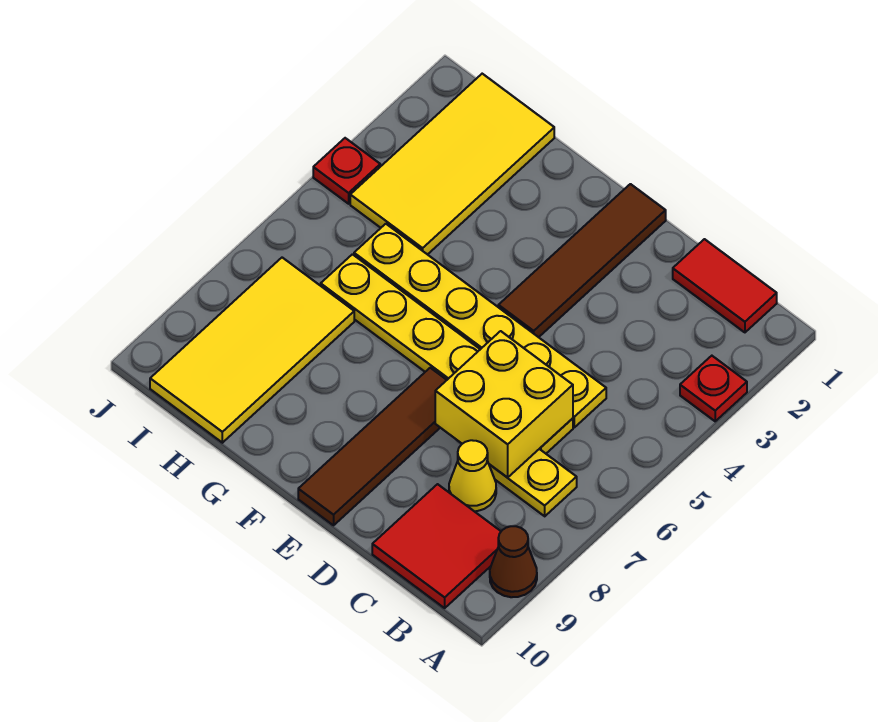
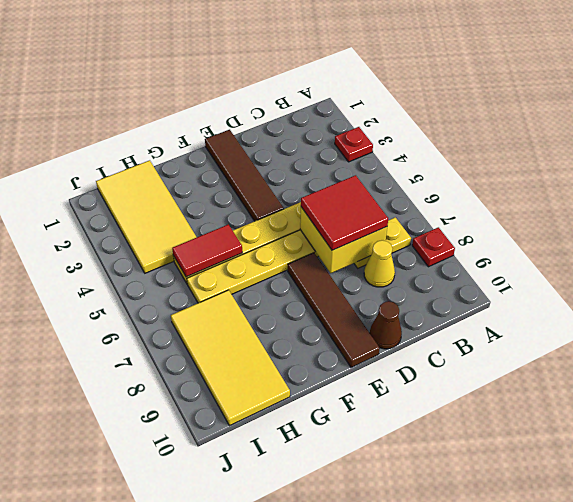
brown 1x1 cone [490,526,537,597] -> brown 1x1 cone moved to [370,301,402,349]
red 1x2 tile [673,239,777,332] -> red 1x2 tile moved to [172,224,242,277]
red 2x2 tile [372,484,501,608] -> red 2x2 tile moved to [301,175,388,250]
red 1x1 plate [313,138,380,204] -> red 1x1 plate moved to [412,227,455,267]

